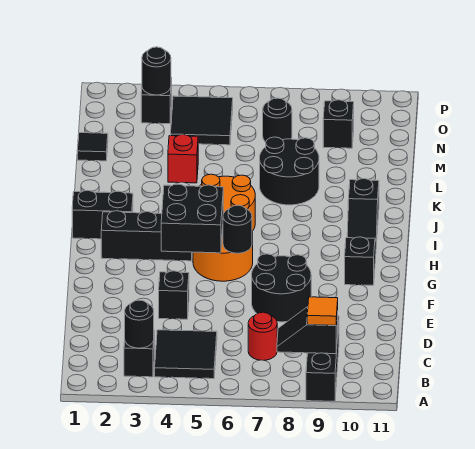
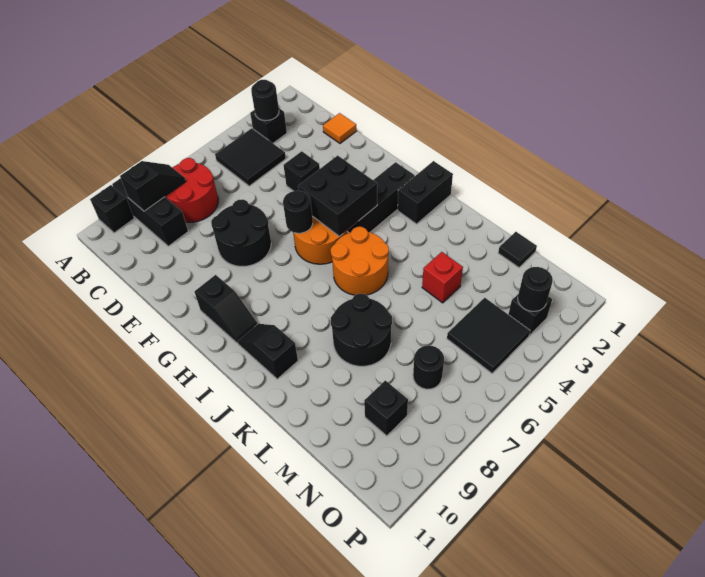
none -> black 1x1 brick [90,185,134,233]
orange 1x1 tile [307,297,338,325] -> orange 1x1 tile moved to [323,113,357,143]
red 1x1 round brick [248,312,277,360] -> red 2x2 round brick [165,158,218,222]

